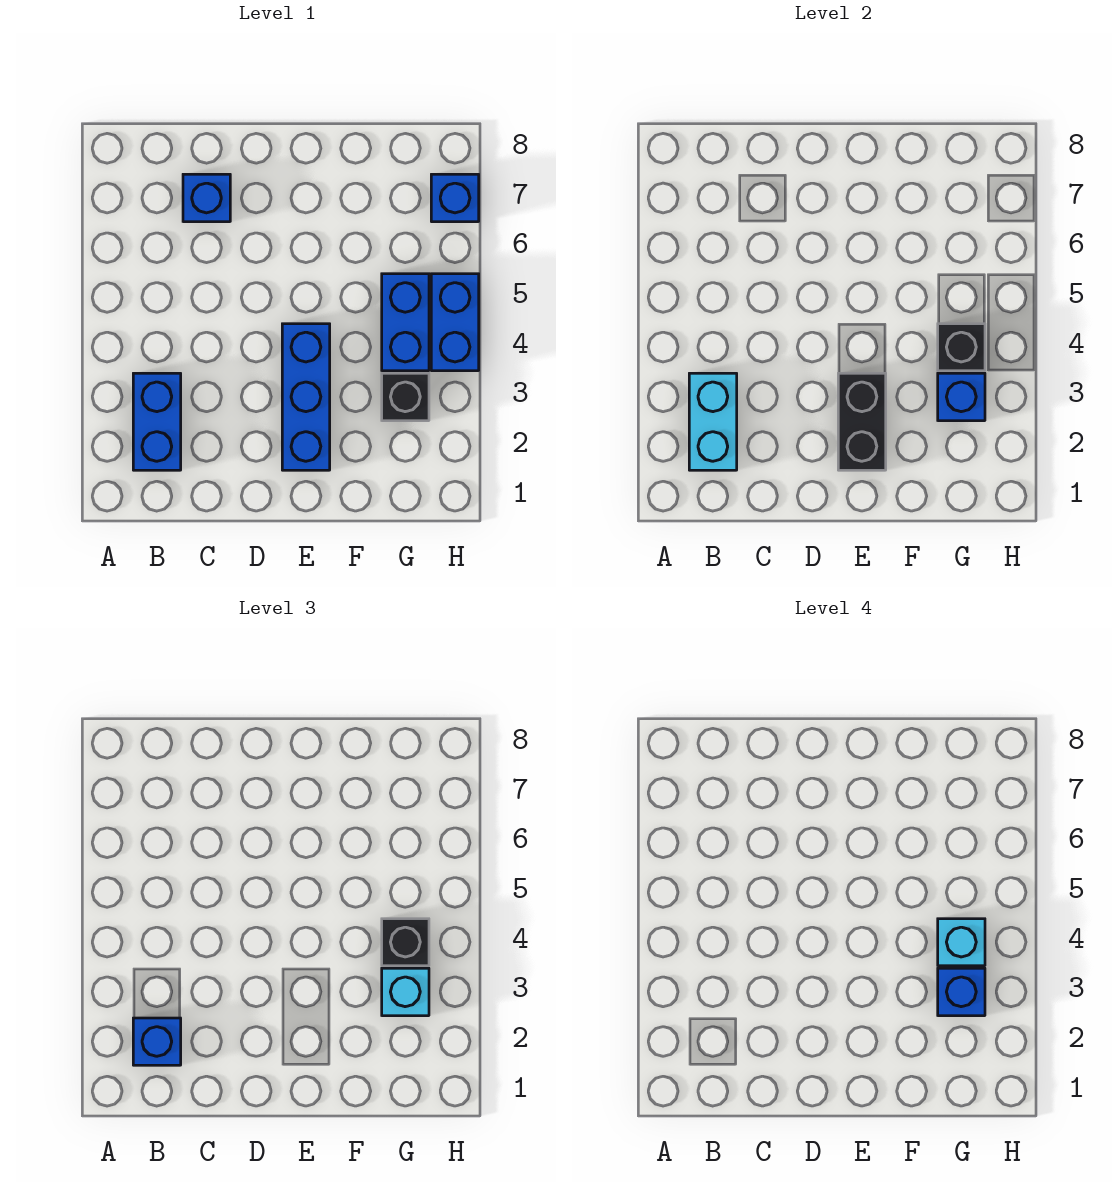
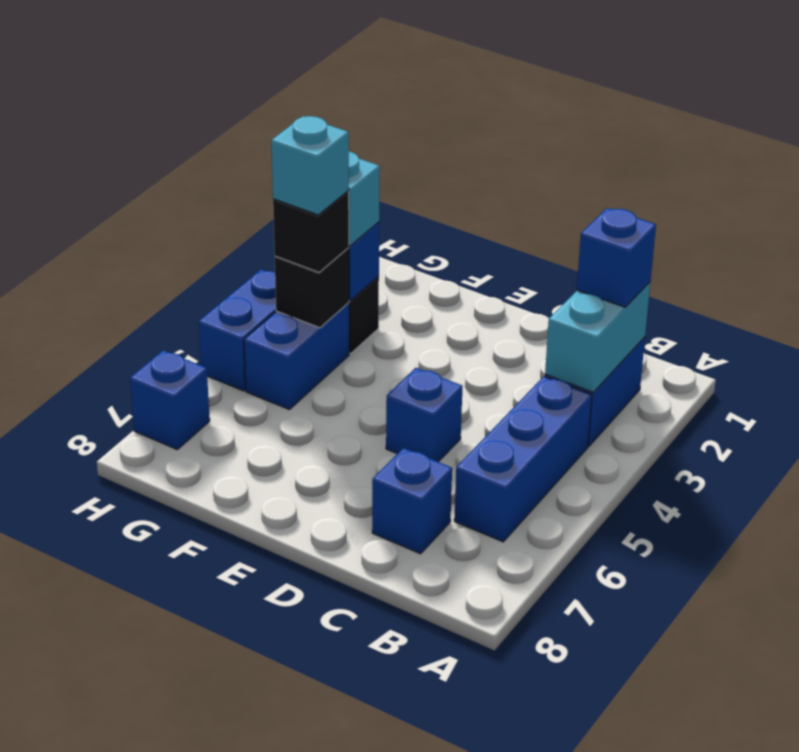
blue 1x3 brick [282,324,330,470] -> blue 1x3 brick moved to [454,376,592,542]
black 1x2 brick [838,373,886,470] -> none
blue 1x1 brick [938,968,985,1016] -> blue 1x1 brick moved to [386,368,463,462]

